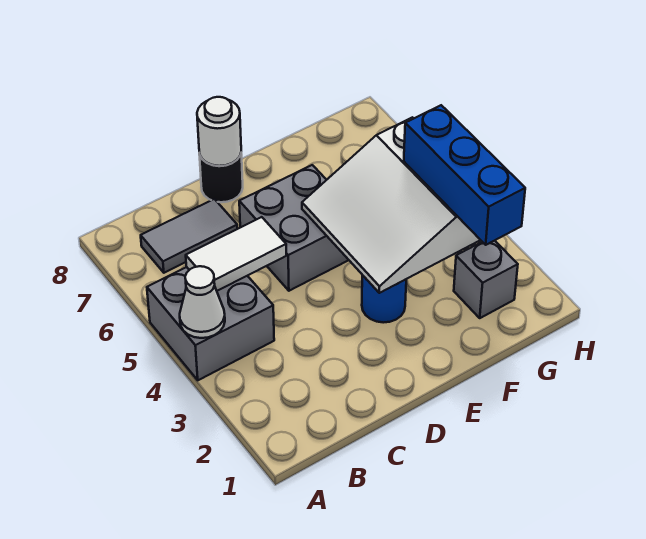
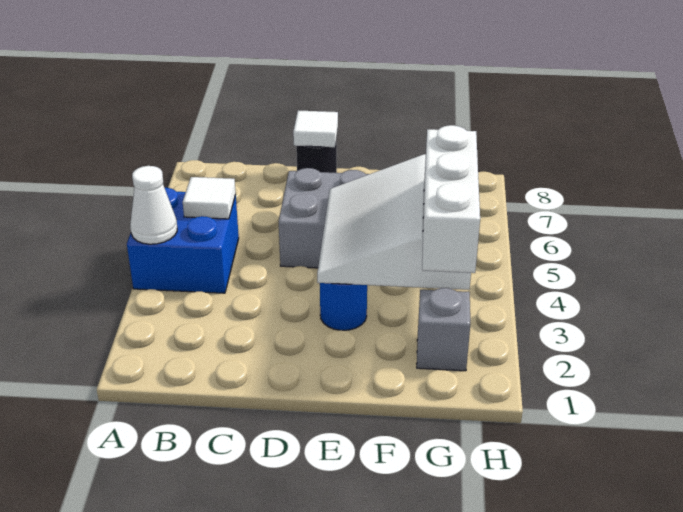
grey 2x2 brick [147,267,274,380] -> blue 2x2 brick [127,188,239,293]
white 1x2 tile [186,217,286,291] -> white 1x1 tile [183,177,236,219]
grey 1x2 tile [141,199,237,273] -> none
white 1x1 round brick [197,97,241,166] -> white 1x1 tile [293,110,338,147]
blue 1x3 brick [404,105,525,245] -> white 1x3 brick [422,125,480,273]

